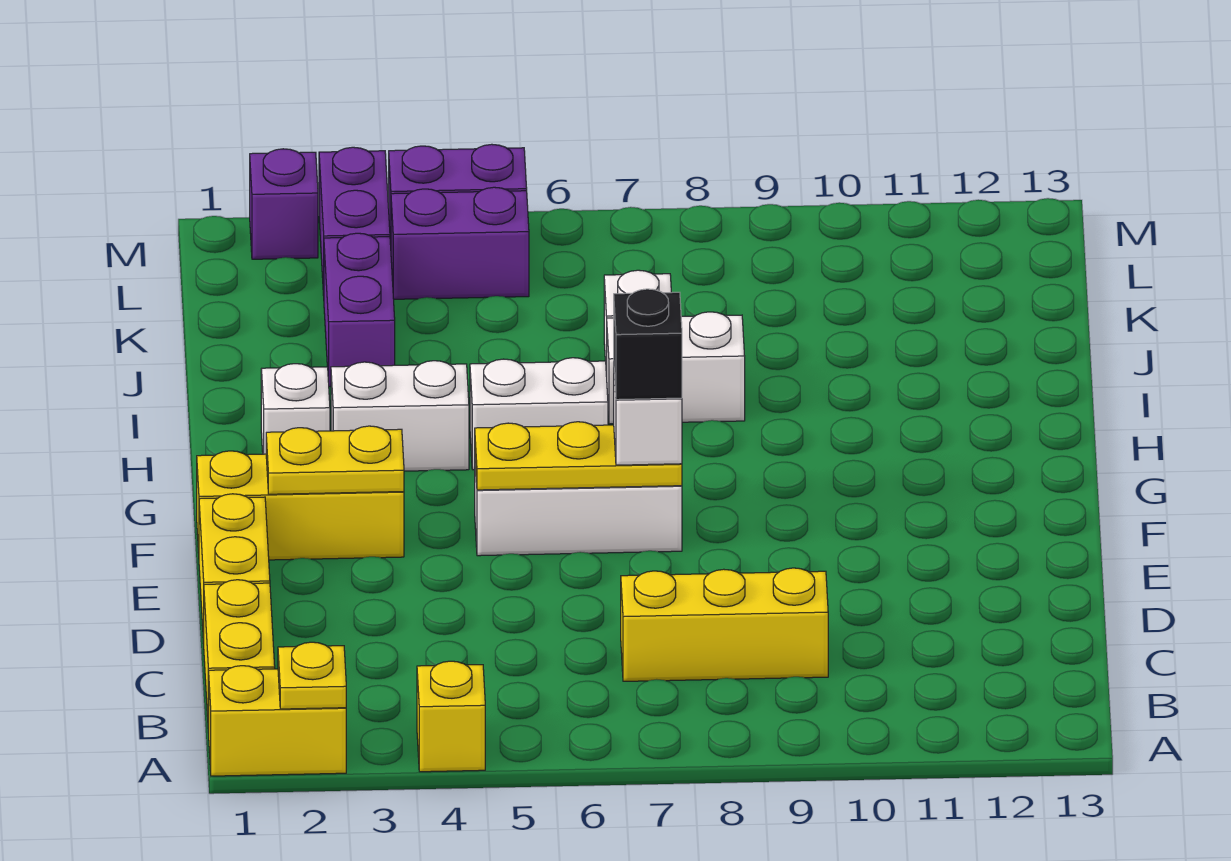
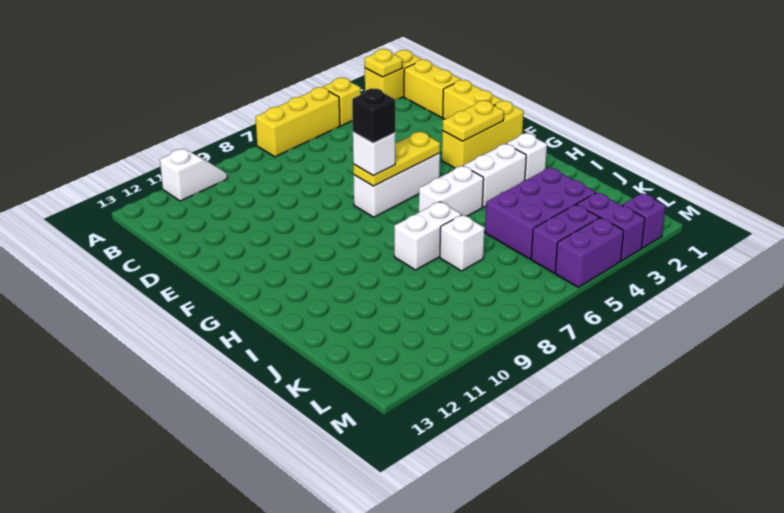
none -> white 1x2 slope [160,149,227,201]
yellow 1x3 brick [621,568,828,681] -> yellow 1x3 brick moved to [256,87,340,157]
purple 1x2 brick [324,233,395,387] -> purple 2x3 brick [485,168,596,259]

